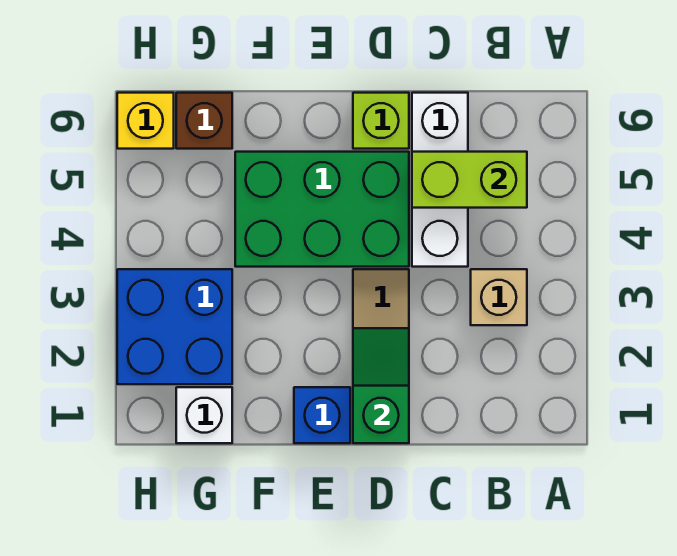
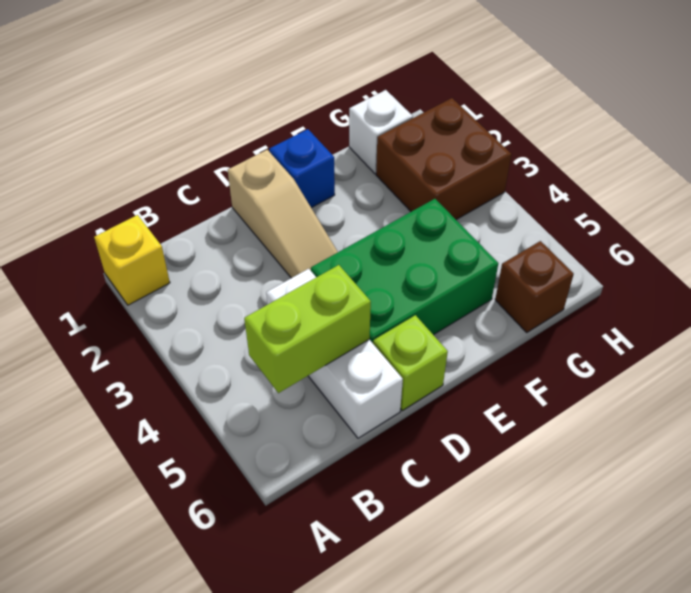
tan 1x1 brick [471,269,527,325] -> none
green 1x2 slope [353,328,409,443] -> none
blue 2x2 brick [117,269,232,384] -> brown 2x2 brick [376,98,511,220]
yellow 1x1 brick [117,93,174,149] -> yellow 1x1 brick moved to [94,215,170,305]

